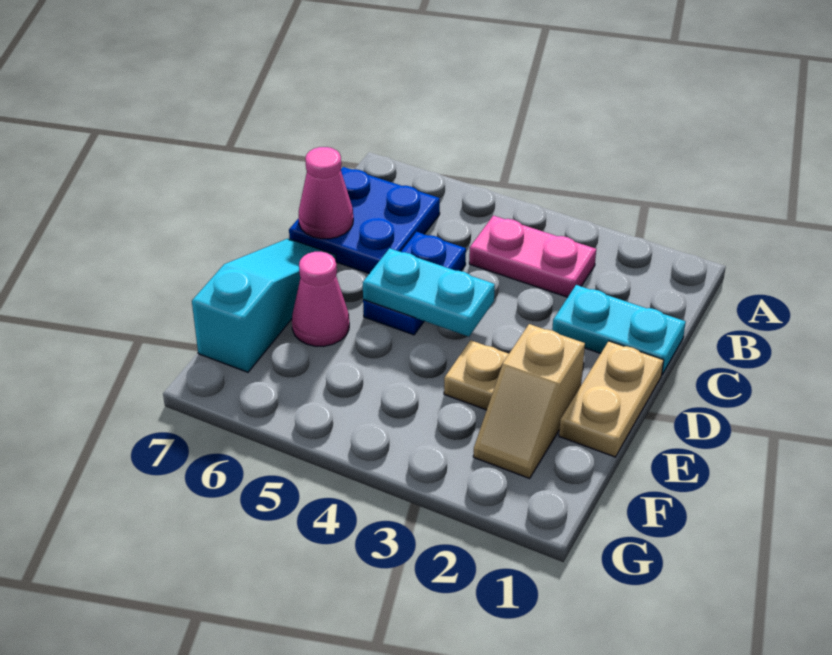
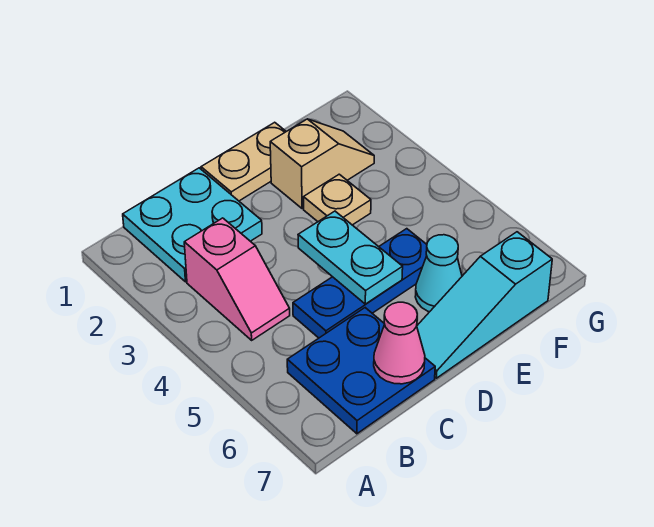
pink 1x2 plate [469,216,596,297] -> pink 1x2 slope [184,218,290,340]
cyan 1x2 plate [552,285,686,374] -> cyan 2x2 plate [123,168,262,282]
blue 1x2 plate [363,232,466,335] -> blue 1x3 plate [293,229,427,338]
pink 1x1 cone [292,252,349,346] -> cyan 1x1 cone [415,235,462,312]

